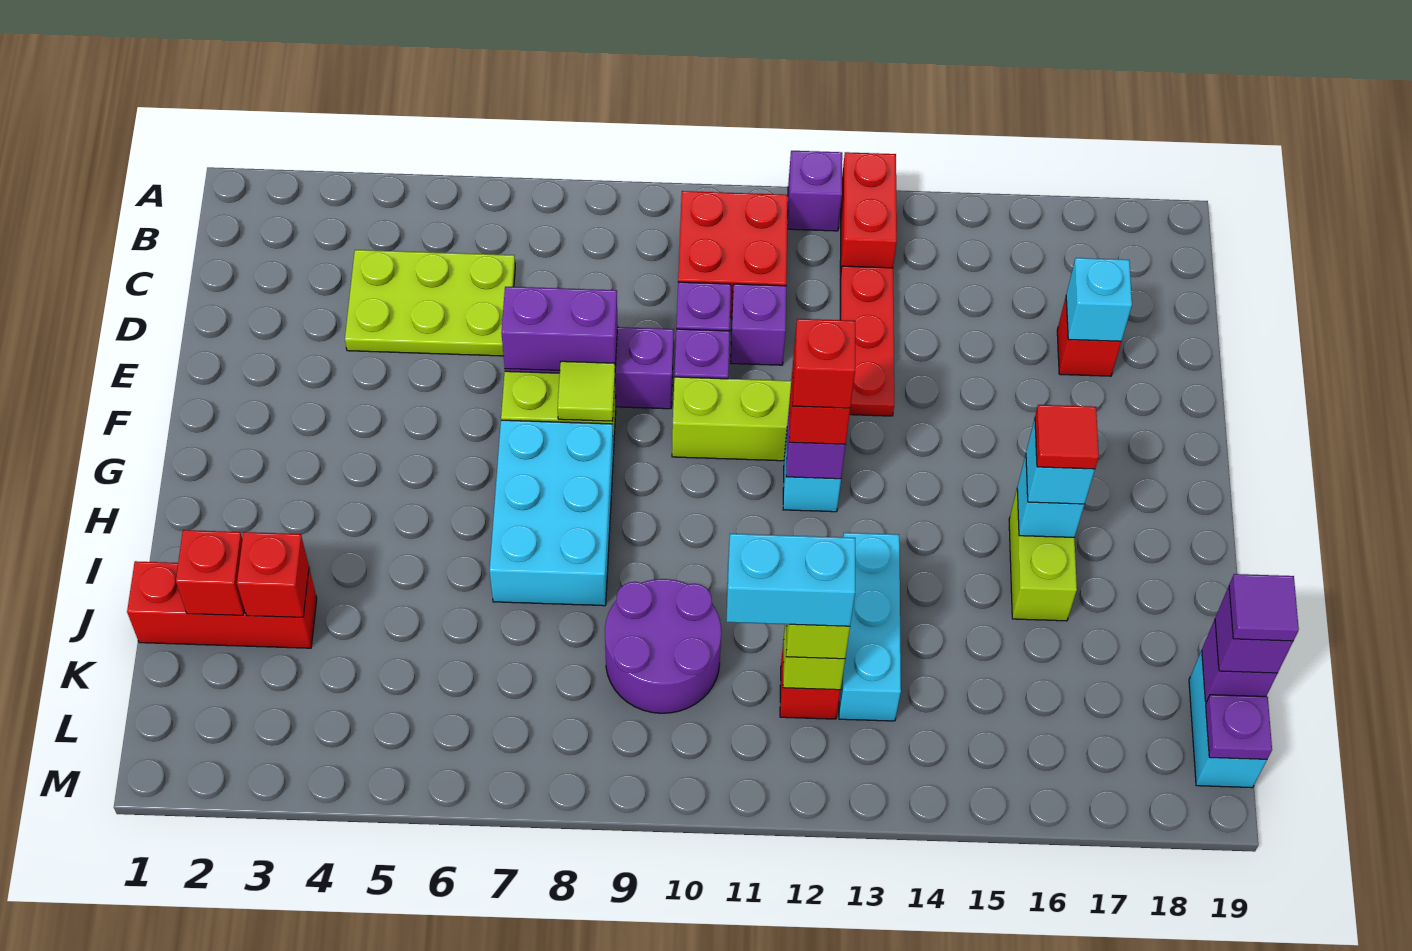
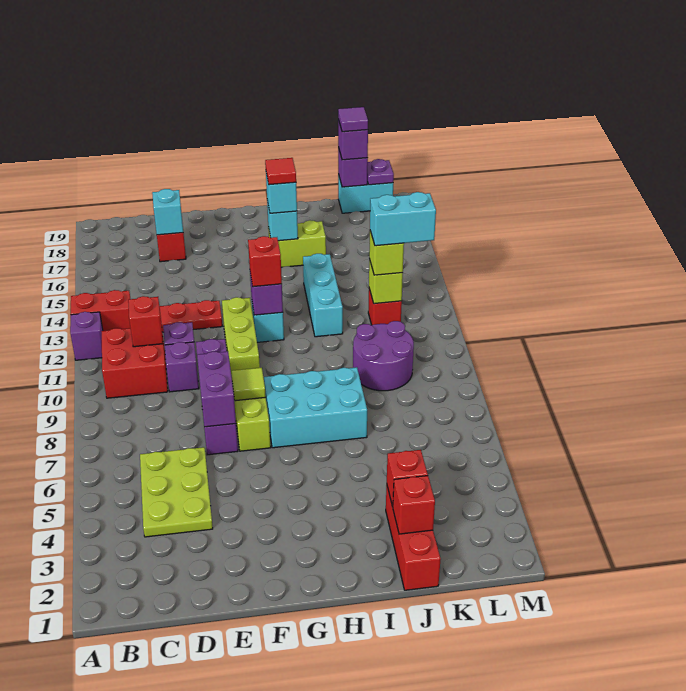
red 1x1 brick [793,319,855,408] -> red 1x1 brick moved to [128,296,163,347]
cyan 1x3 brick [839,533,901,721] -> cyan 1x3 brick turned to [303,254,343,337]
cyan 1x2 brick [726,534,855,626] -> cyan 1x2 brick turned to [370,192,436,246]

